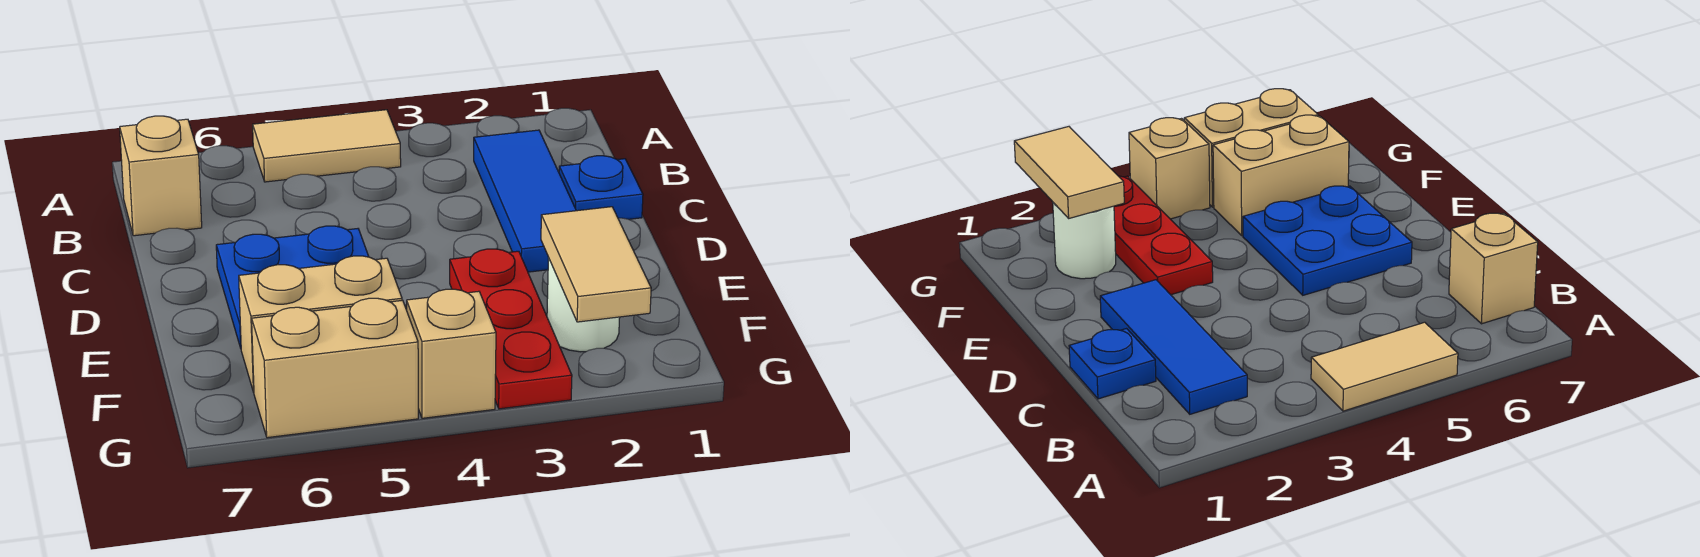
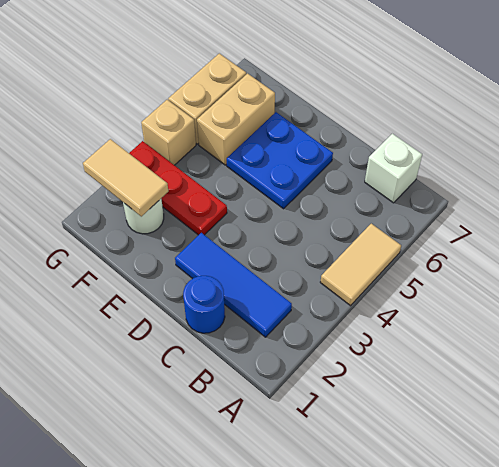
tan 1x1 brick [120,116,202,236] -> white 1x1 brick [365,134,422,203]
blue 1x1 plate [559,156,643,219] -> blue 1x1 round brick [183,276,225,333]

